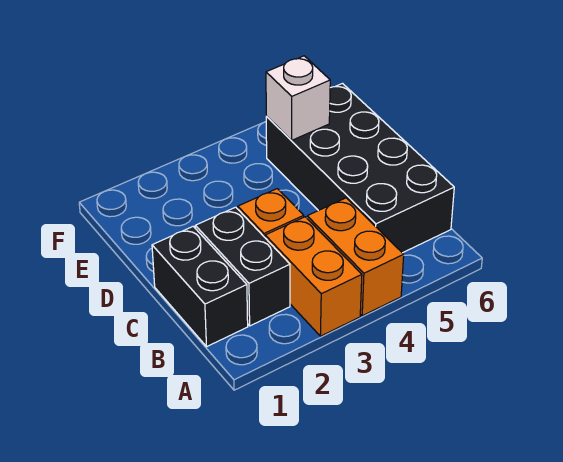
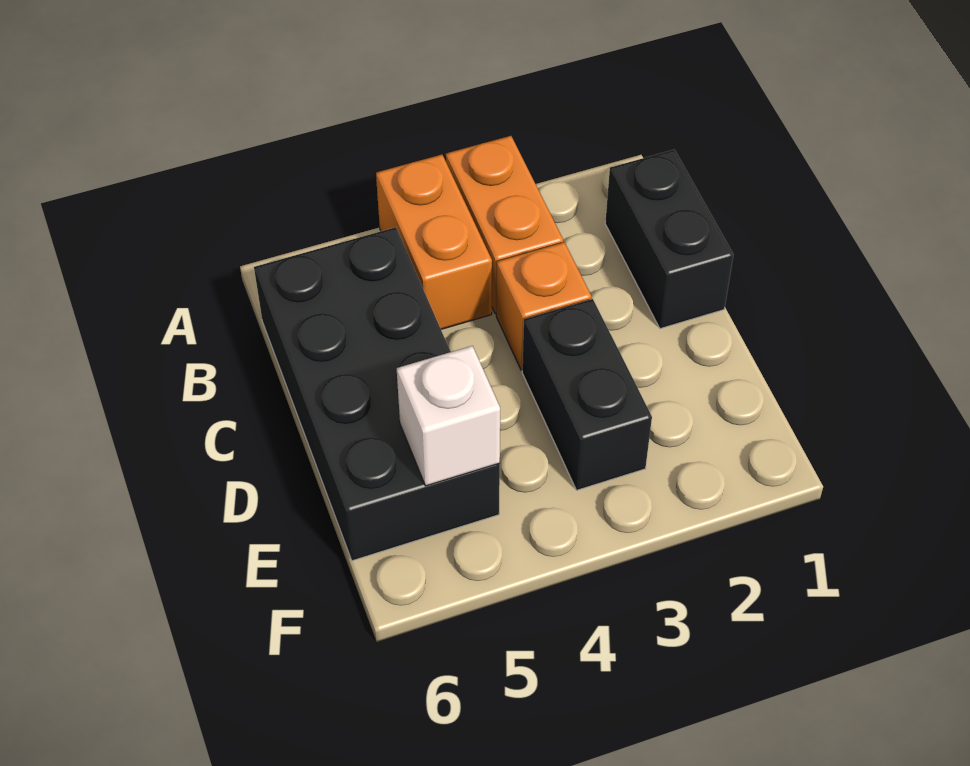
black 1x2 brick [195,207,290,326] -> black 1x2 brick moved to [522,299,652,490]

